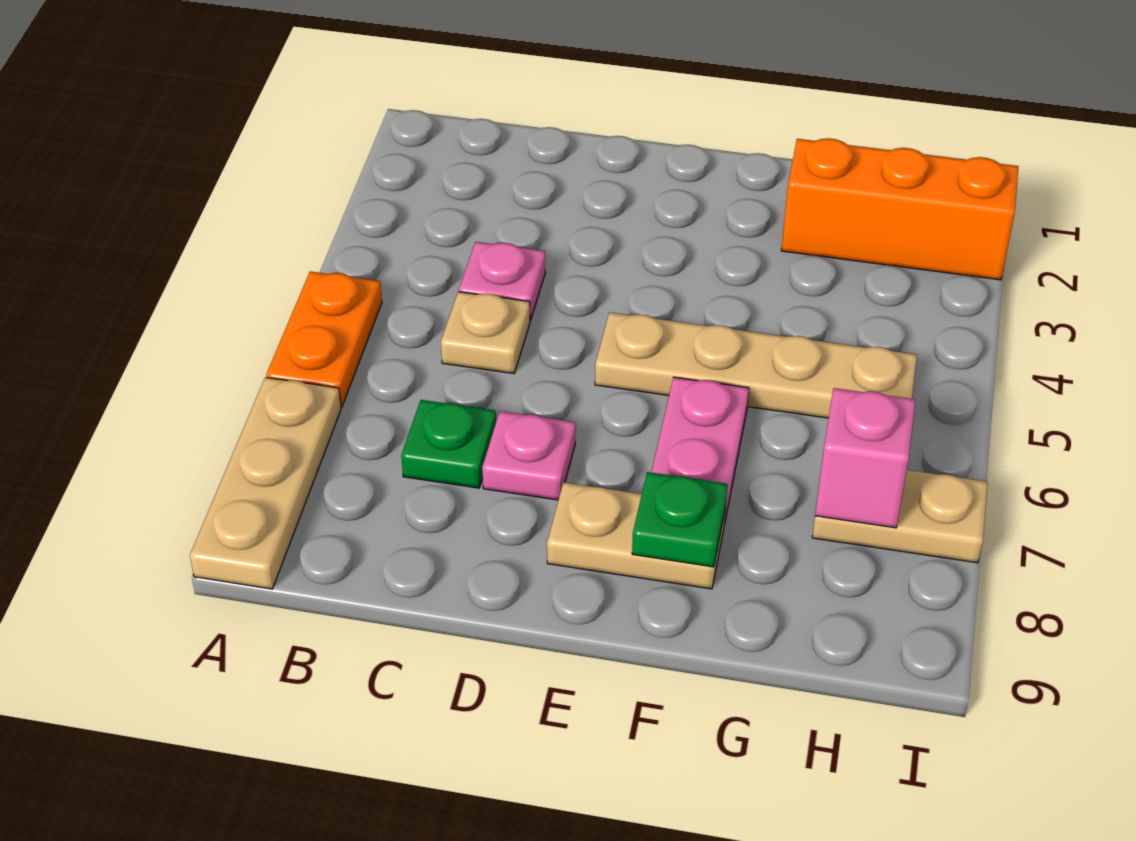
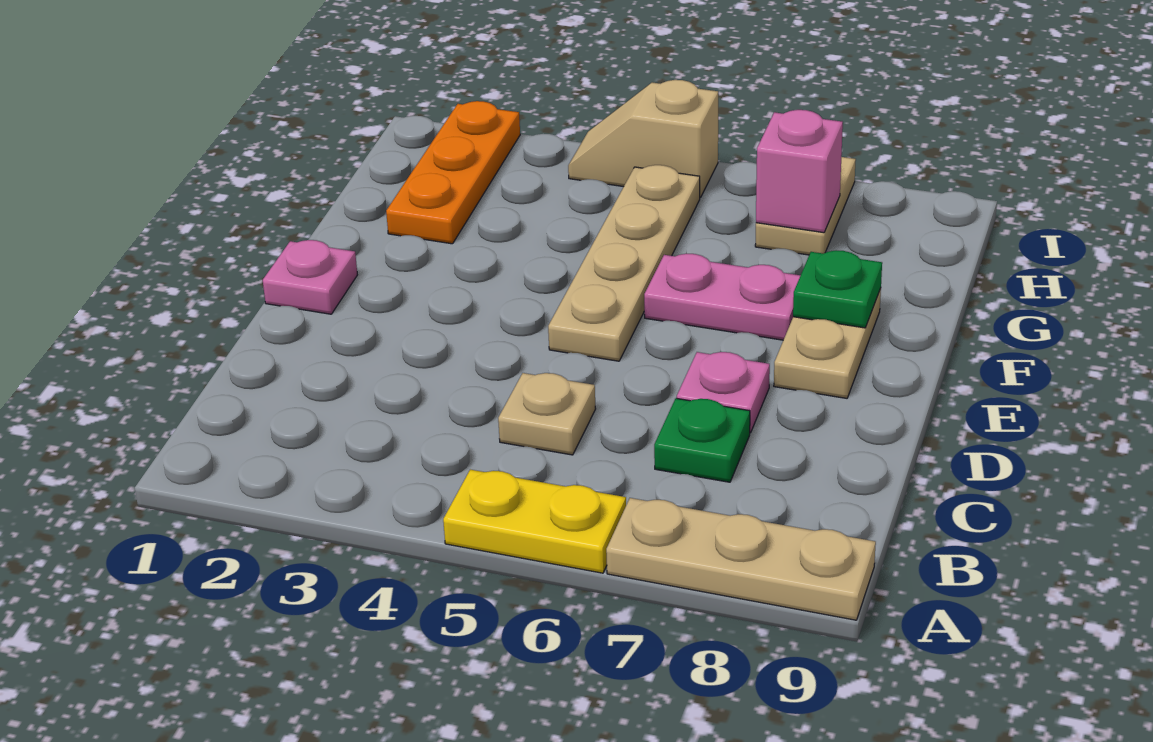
orange 1x2 plate [266,271,382,407] -> yellow 1x2 plate [443,470,626,573]
pink 1x1 plate [459,242,545,321] -> pink 1x1 plate moved to [263,240,357,314]
orange 1x3 brick [781,138,1019,280] -> orange 1x3 plate [386,101,520,244]
none -> tan 1x2 slope [568,80,718,198]

